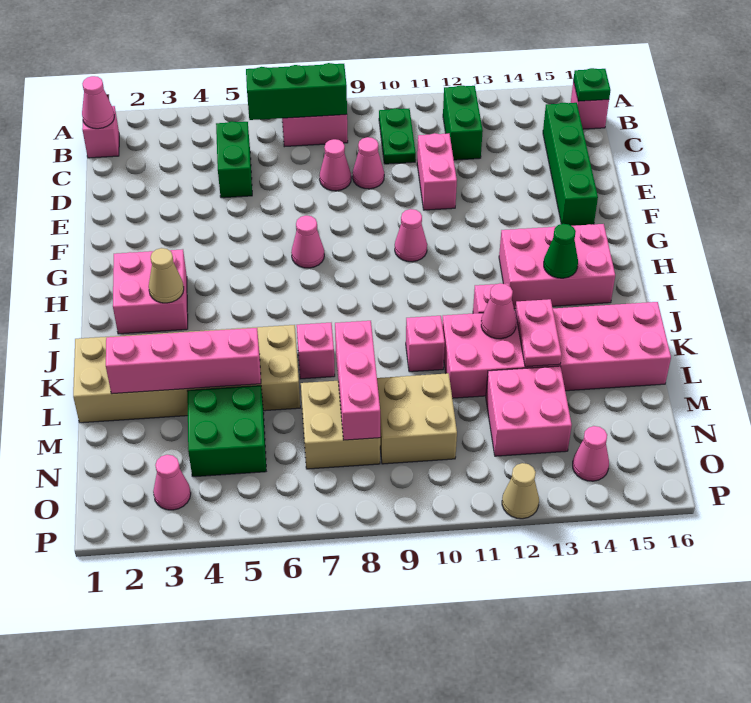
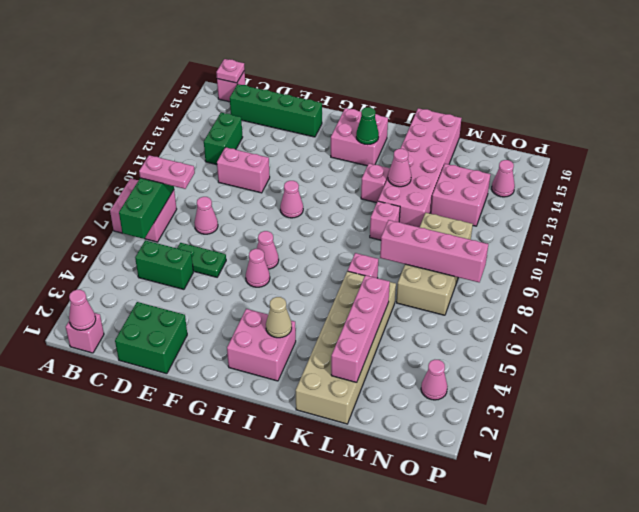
green 1x2 plate [379,108,416,164] -> green 1x2 plate moved to [177,243,226,277]
green 1x2 brick [443,85,483,160] -> green 1x2 brick turned to [204,113,243,165]
green 1x1 plate [573,68,611,101] -> pink 1x1 plate [216,59,245,83]
pink 1x1 cone [353,137,384,189] -> pink 1x1 cone moved to [246,249,270,287]
pink 2x3 brick [499,224,615,309] -> pink 2x2 brick [331,108,388,166]
pink 1x2 plate [515,299,562,367] -> pink 1x2 plate moved to [139,155,195,189]
pink 1x3 brick [335,321,380,440] -> pink 1x4 brick [380,220,488,282]
green 2x2 brick [187,386,266,477] -> green 2x2 brick moved to [115,302,187,374]
tan 1x1 cone [502,463,539,519] -> none

